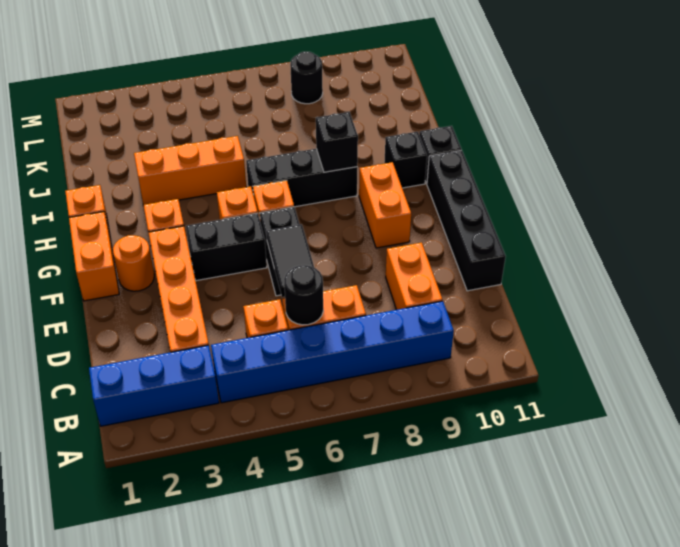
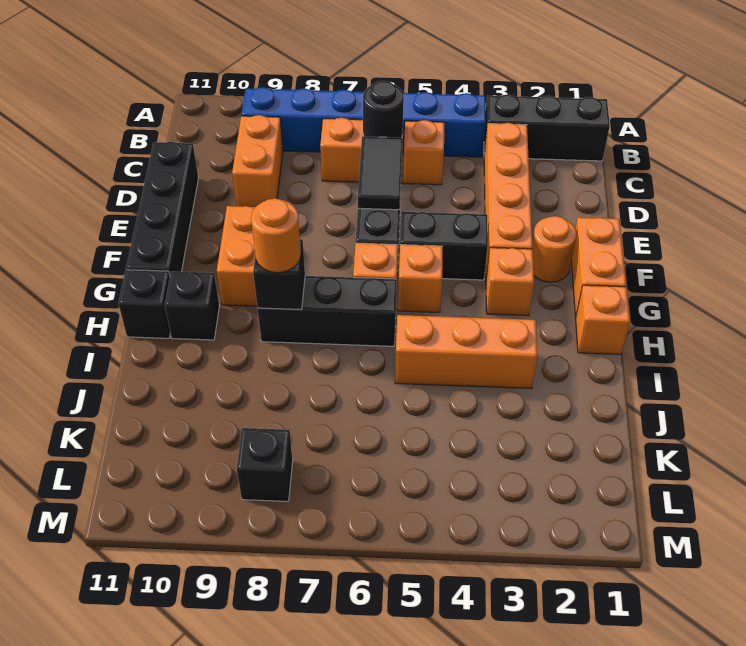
blue 1x3 brick [89,345,219,426] -> black 1x3 brick [484,95,610,161]
none -> orange 1x1 round brick [251,198,301,273]
black 1x1 round brick [290,52,323,104] -> black 1x1 brick [237,428,293,501]

